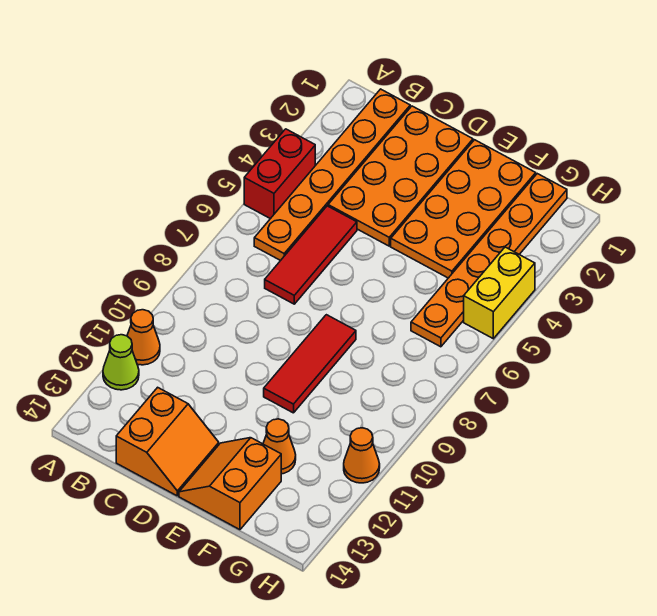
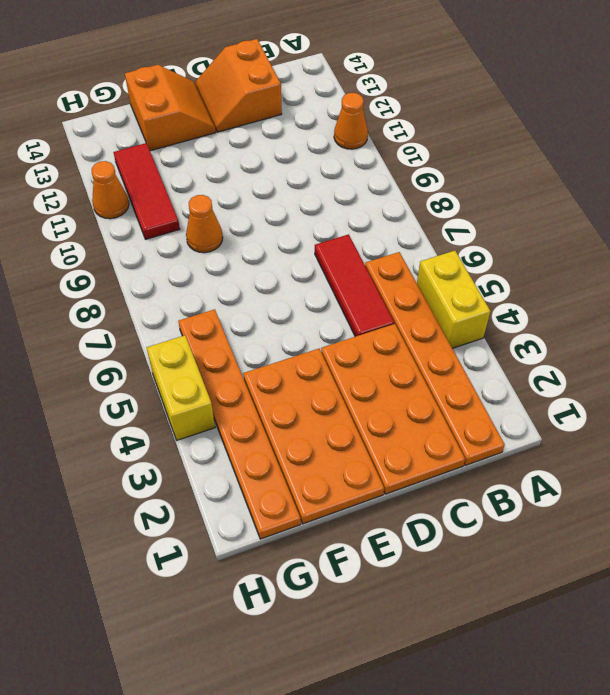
red 1x2 brick [244,129,315,219] -> yellow 1x2 brick [417,251,490,348]
lime 1x1 cone [103,335,139,390] -> none
red 1x3 tile [264,315,356,413] -> red 1x3 tile moved to [113,143,180,239]
orange 1x1 cone [263,419,296,474] -> orange 1x1 cone moved to [186,195,223,253]

